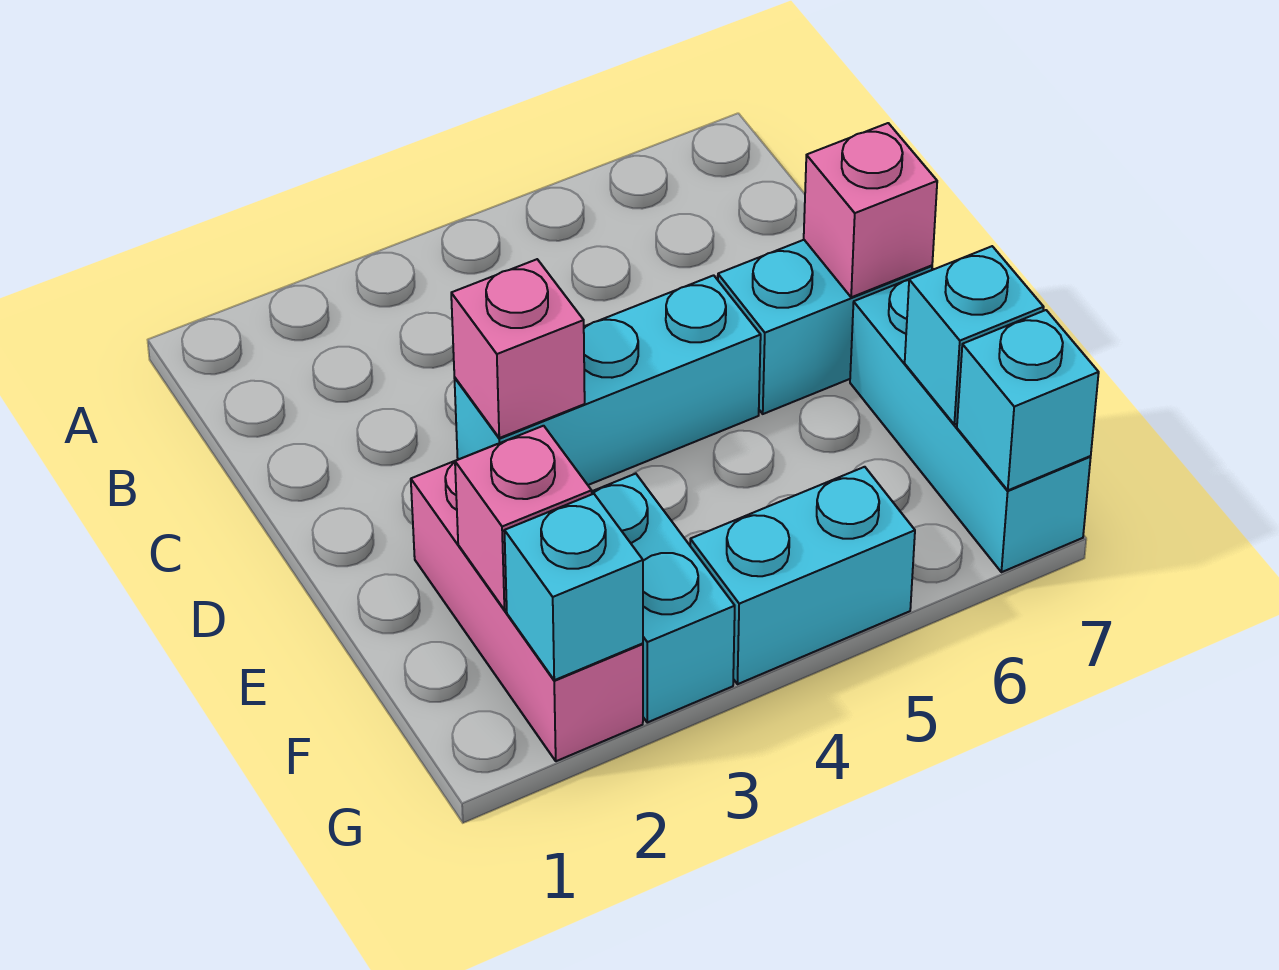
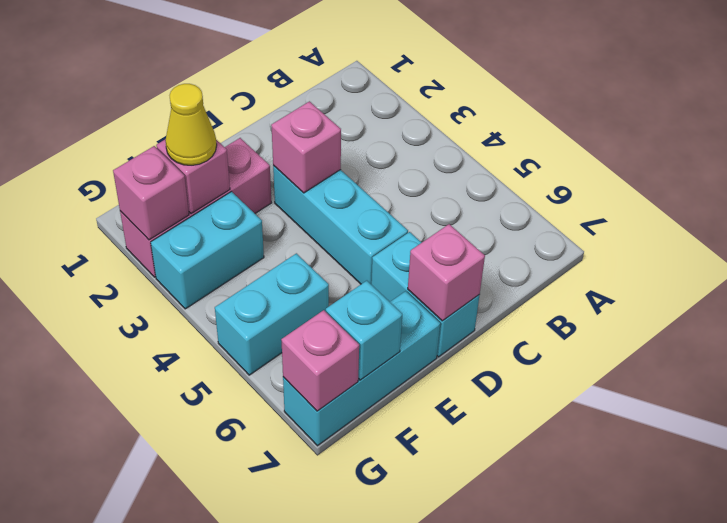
none -> yellow 1x1 cone [165,84,217,165]
cyan 1x1 brick [504,494,643,680] -> pink 1x1 brick [113,146,189,240]
cyan 1x2 brick [690,467,915,684] -> cyan 1x2 brick turned to [215,253,329,375]
cyan 1x1 brick [957,310,1099,490] -> pink 1x1 brick [281,310,359,411]

